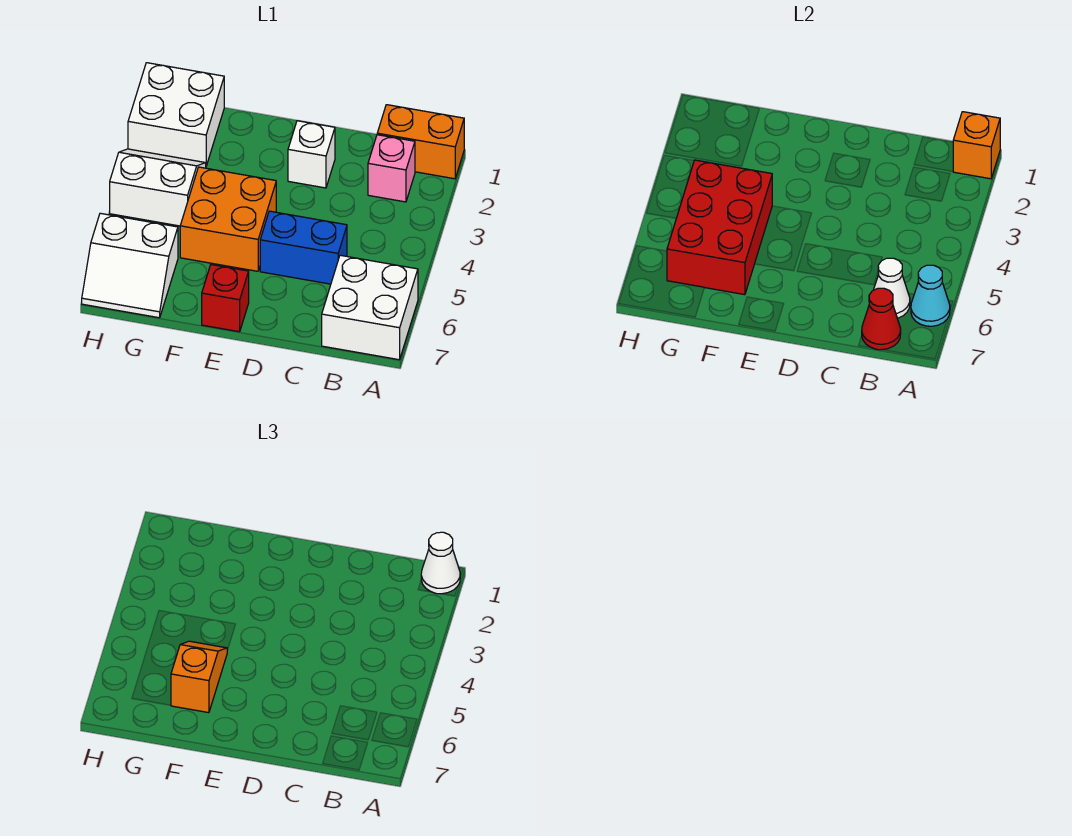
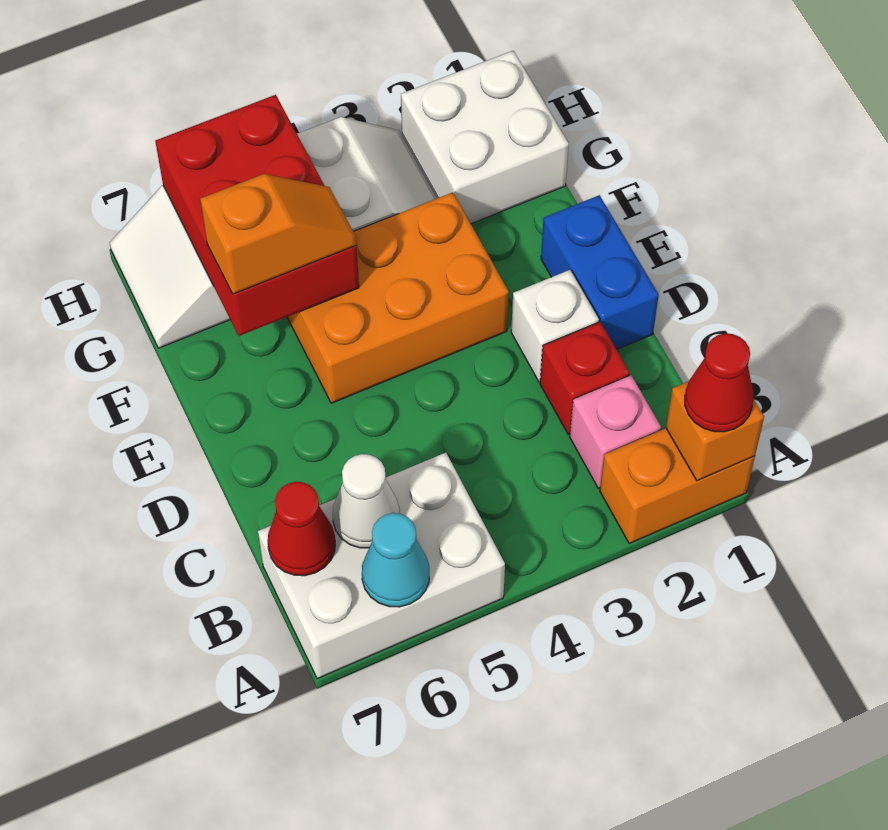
orange 1x2 brick [377,105,464,179] -> orange 1x2 brick turned to [600,428,755,544]
white 1x1 cone [421,532,460,594] -> red 1x1 cone [685,334,754,432]
white 2x2 brick [322,255,418,360] -> white 2x3 brick [258,453,505,679]
blue 1x2 brick [260,211,347,284] -> blue 1x2 brick moved to [541,195,659,349]
orange 2x2 brick [180,167,276,271] -> orange 2x3 brick [287,192,509,403]
red 1x1 brick [202,265,249,332] -> red 1x1 brick moved to [540,322,630,434]
red 2x3 brick [667,160,772,295] -> red 2x3 brick turned to [155,95,359,336]

